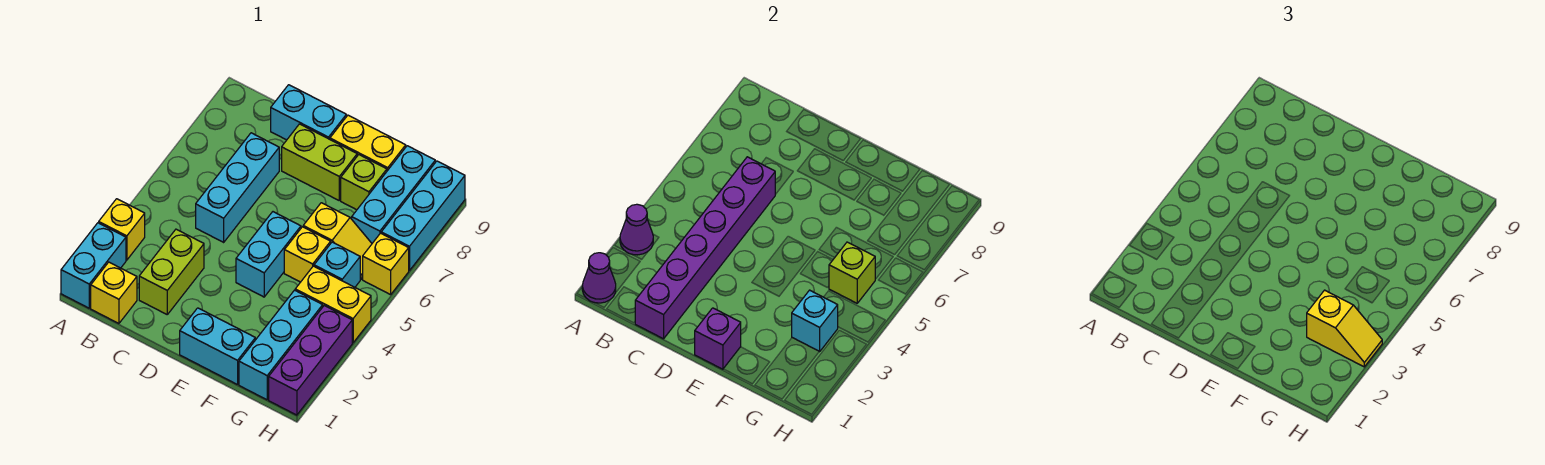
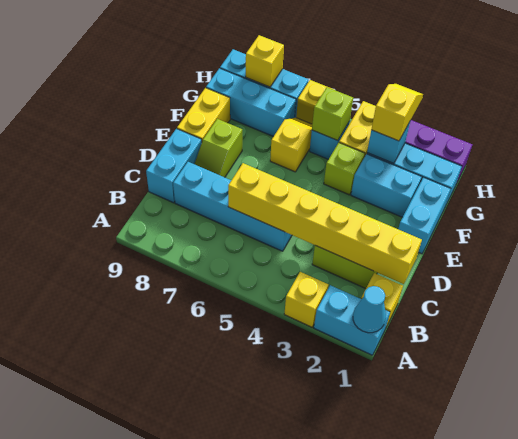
purple 1x1 cone [582,253,616,303] -> cyan 1x1 cone [353,286,386,333]
purple 1x1 cone [620,204,653,255] -> none
purple 1x6 brick [635,157,775,339] -> yellow 1x6 brick [228,163,422,284]
cyan 1x3 brick [196,133,279,242] -> cyan 1x4 brick [173,162,292,251]
lime 1x2 brick [282,124,357,200] -> lime 1x2 slope [195,119,242,177]
purple 1x1 brick [695,308,741,369] -> none
cyan 1x2 brick [236,212,301,297] -> cyan 1x2 brick moved to [351,154,422,217]
yellow 1x1 brick [284,227,331,282] -> yellow 1x1 brick moved to [246,35,284,87]
lime 1x1 brick [341,155,387,210] -> lime 1x1 brick moved to [324,143,365,195]

